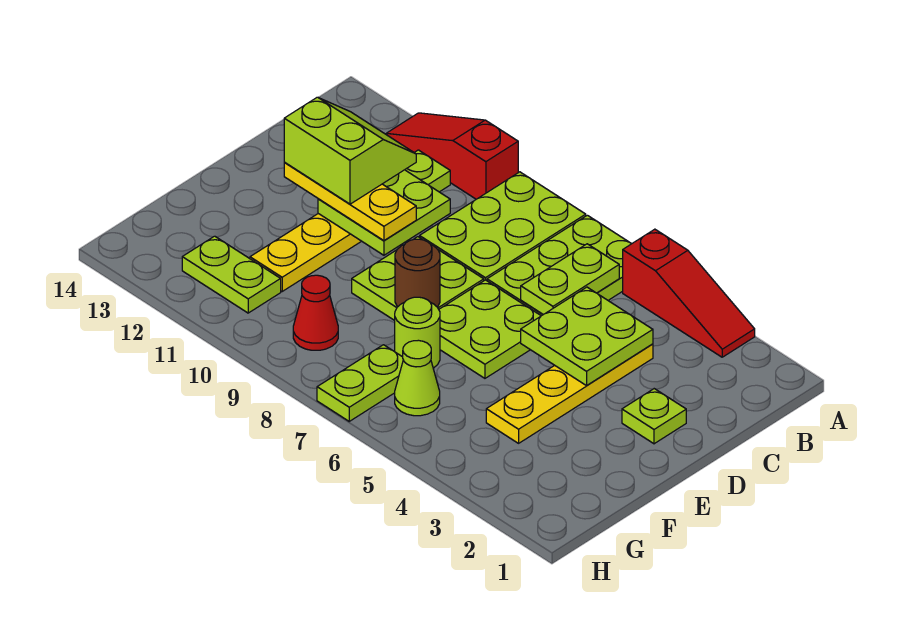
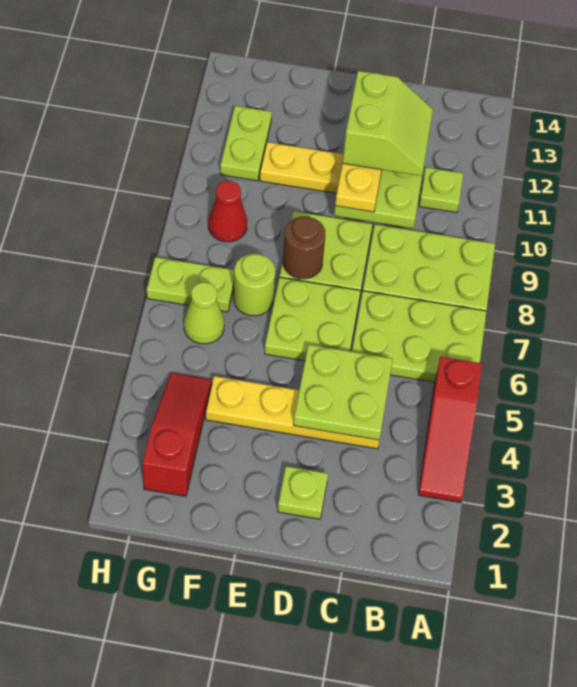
red 1x3 slope [386,113,518,199] -> red 1x3 slope moved to [142,373,212,496]
lime 1x2 plate [521,244,619,315] -> none

